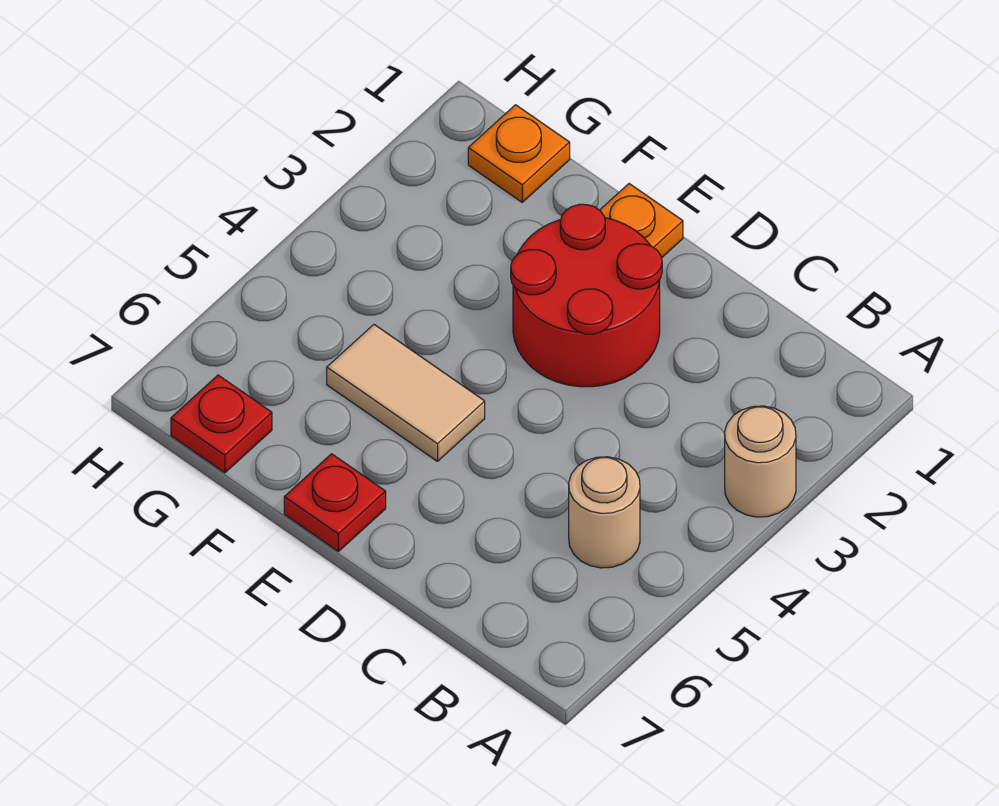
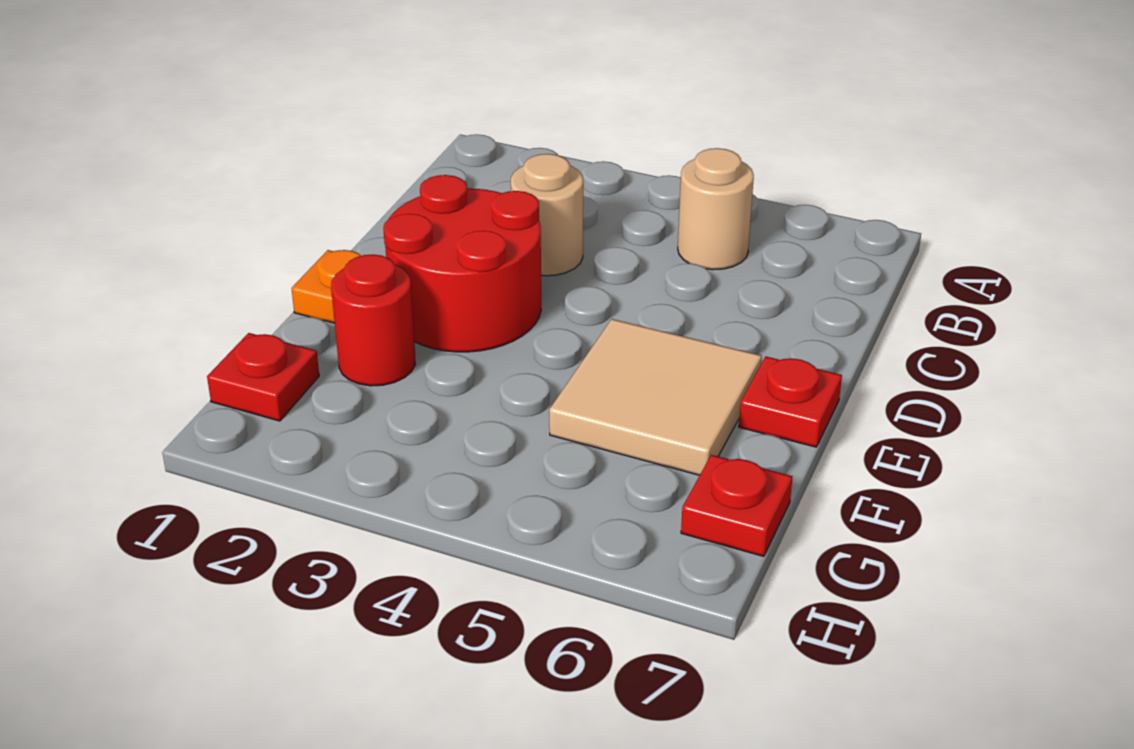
tan 1x1 round brick [725,406,796,517] -> tan 1x1 round brick moved to [511,154,583,276]
tan 1x2 tile [327,325,485,461] -> tan 2x2 tile [549,319,762,475]
none -> red 1x1 round brick [331,255,415,386]
orange 1x1 plate [468,105,570,202] -> red 1x1 plate [207,333,319,421]

